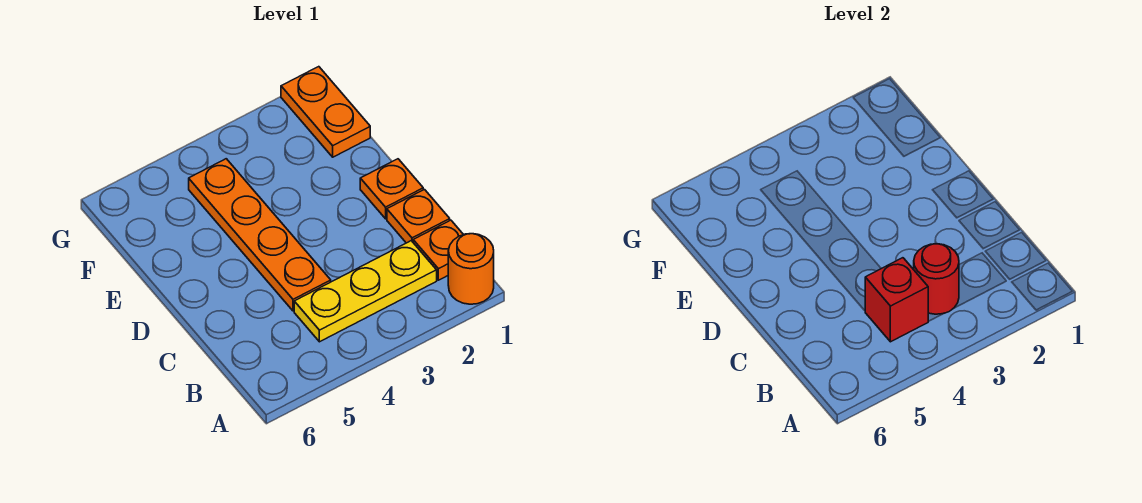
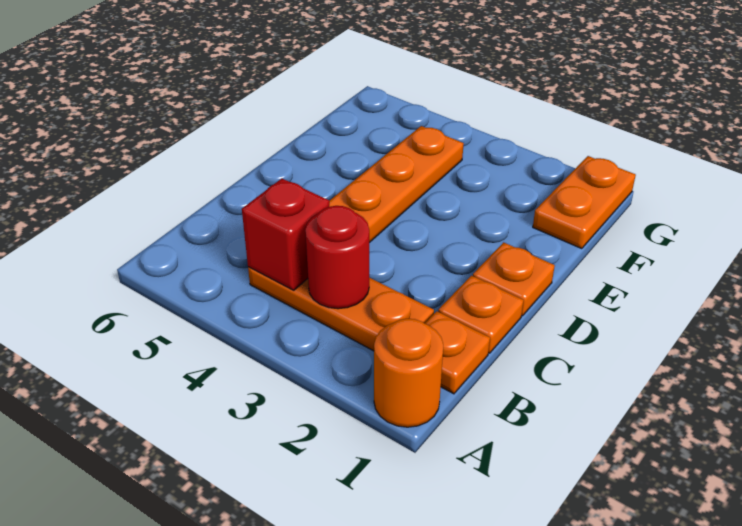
yellow 1x3 plate [294,241,437,342] -> orange 1x3 plate [248,267,434,351]

